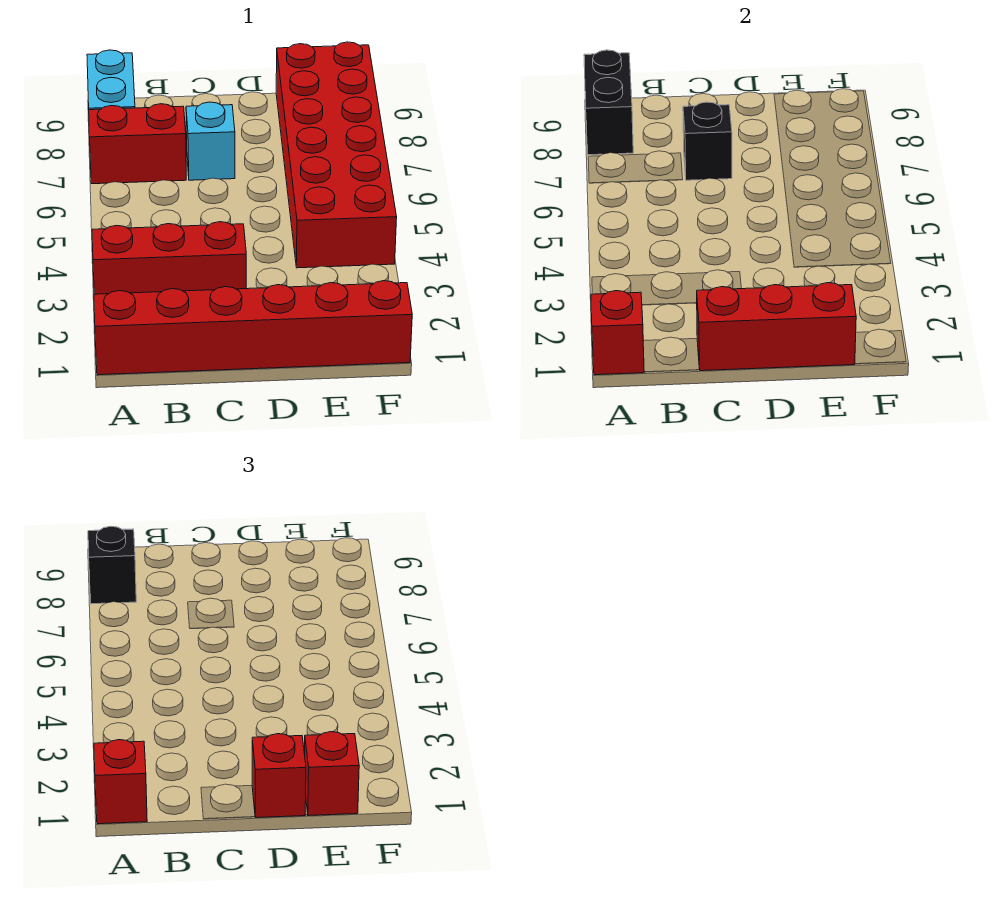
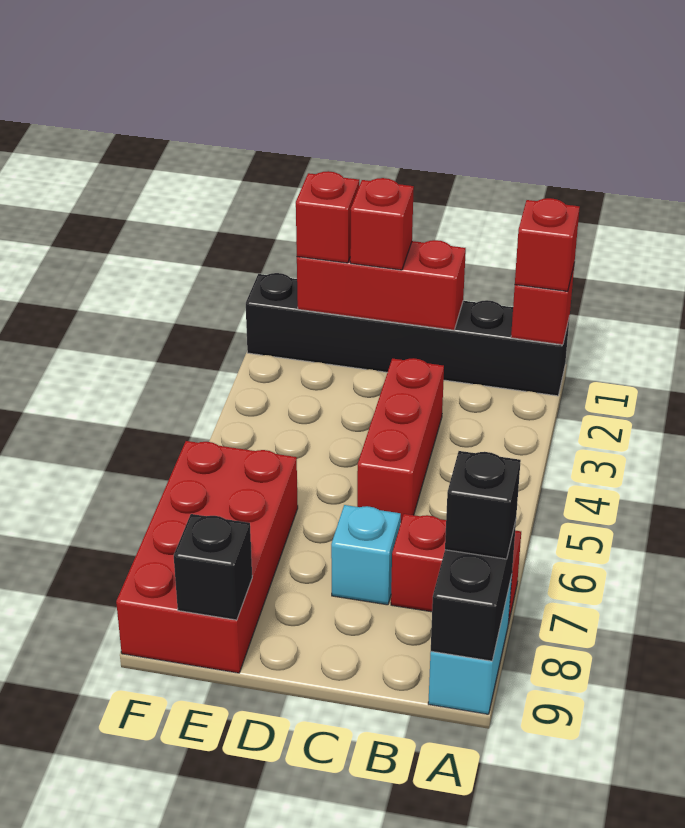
red 1x6 brick [94,281,412,375] -> black 1x6 brick [246,273,570,396]
red 1x3 brick [92,222,246,294] -> red 1x3 brick turned to [357,358,444,521]
black 1x1 brick [683,102,732,180] -> black 1x1 brick moved to [174,514,252,620]
red 2x6 brick [276,42,397,268] -> red 2x4 brick [116,441,298,673]

